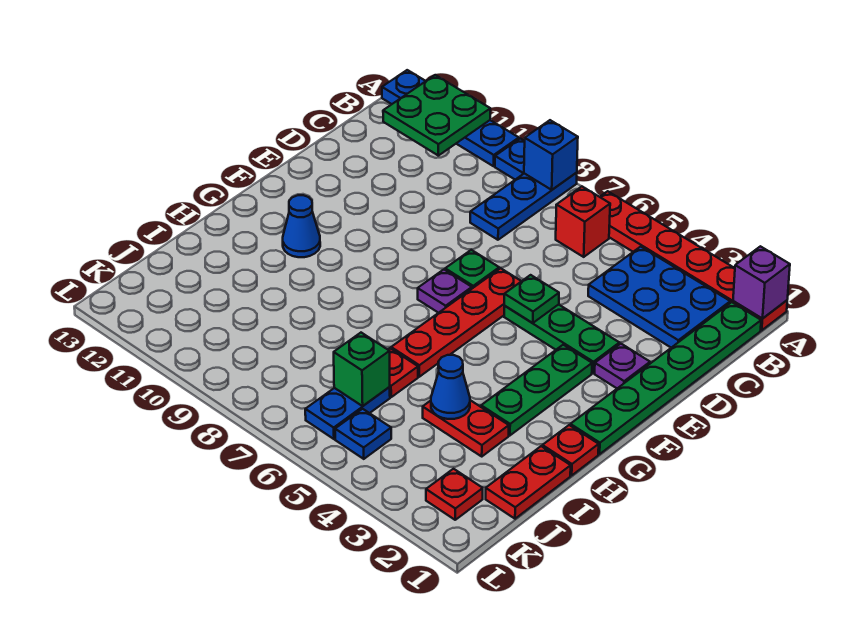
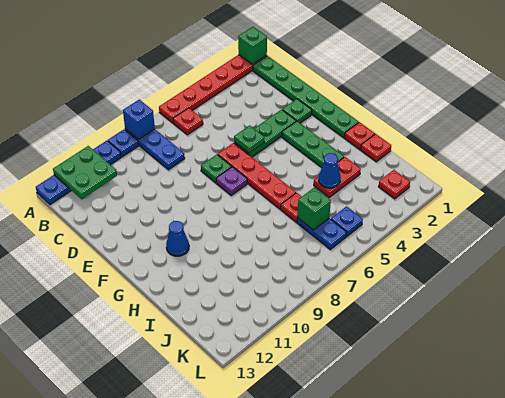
purple 1x1 brick [733,246,790,318] -> green 1x1 brick [238,27,267,64]
blue 2x3 plate [588,247,730,348] -> none
red 1x1 brick [556,186,610,257] -> red 1x1 plate [173,108,203,135]
purple 1x1 plate [595,344,650,388] -> green 1x1 plate [282,99,312,123]
red 1x2 plate [486,446,571,519] -> red 1x1 plate [361,134,391,162]

